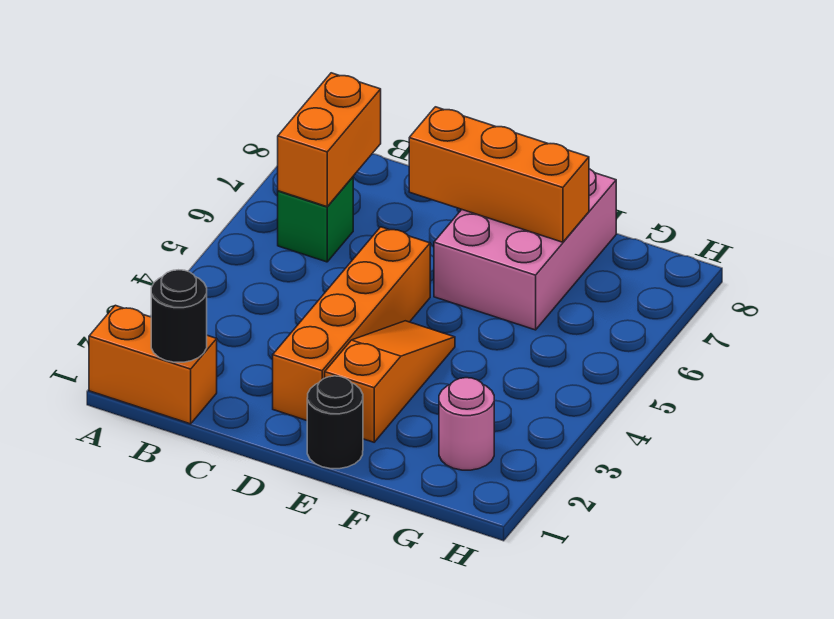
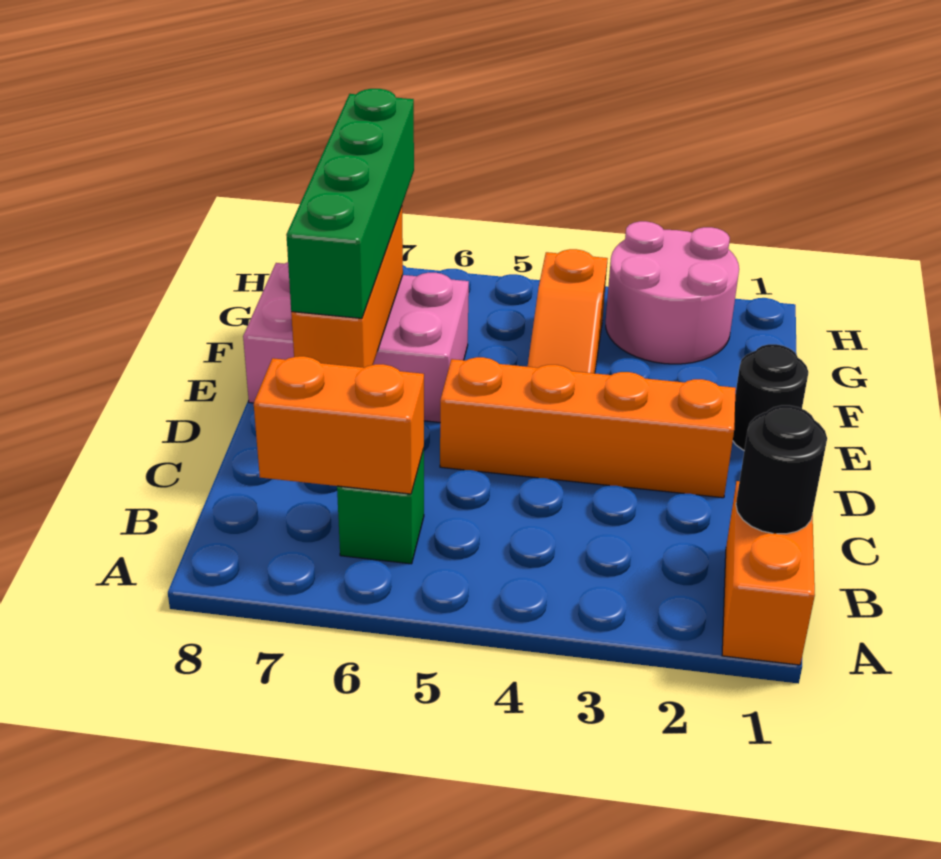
none -> green 1x4 brick [286,89,414,318]
orange 1x3 slope [325,321,455,442] -> orange 1x3 slope turned to [527,249,608,373]
pink 1x1 round brick [439,378,494,470] -> pink 2x2 round brick [606,221,739,364]

